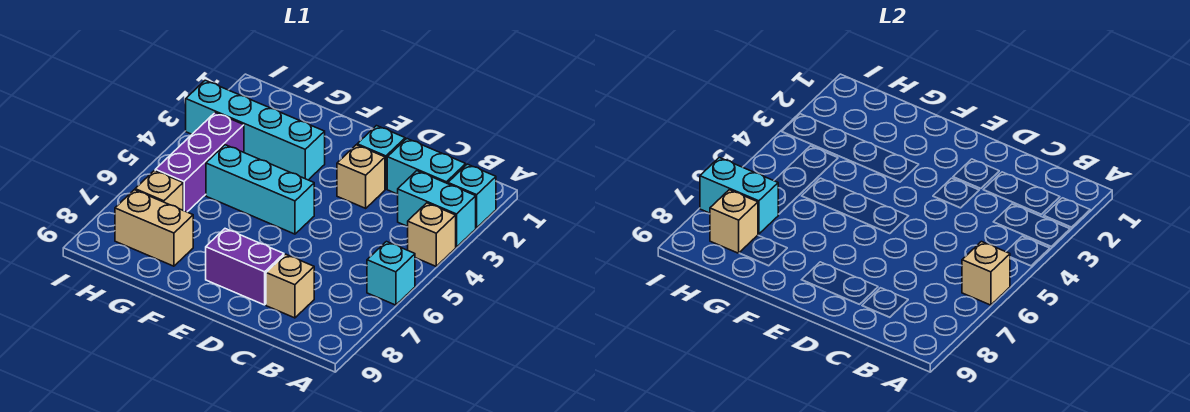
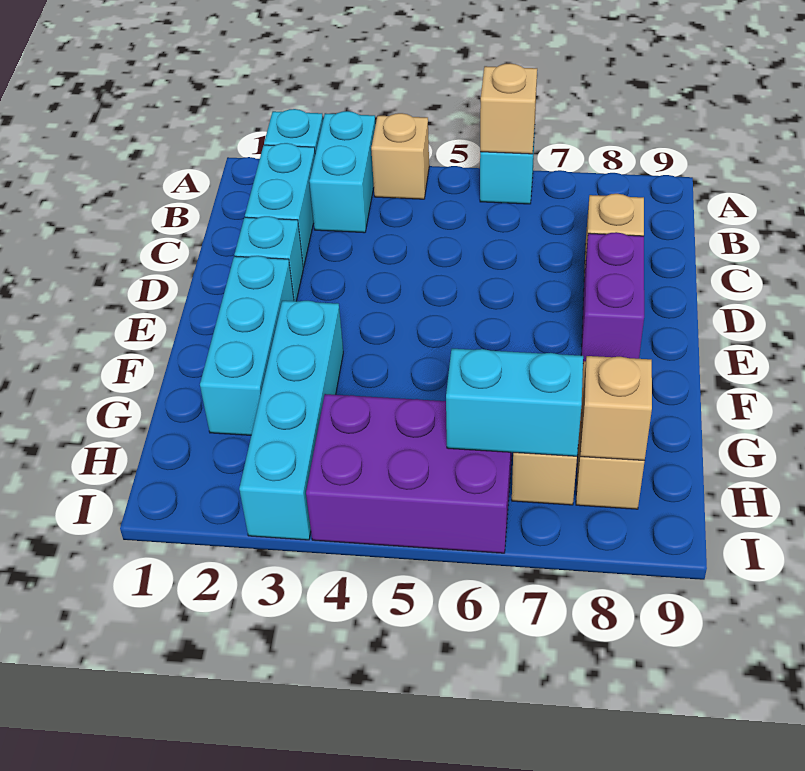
tan 1x1 brick [337,145,385,208] -> none
cyan 1x3 brick [206,145,314,234] -> cyan 1x3 brick moved to [200,256,294,435]
purple 1x3 brick [155,113,244,212] -> purple 2x3 brick [306,394,512,553]
cyan 1x2 brick [700,158,778,234] -> cyan 1x2 brick turned to [446,349,583,456]

